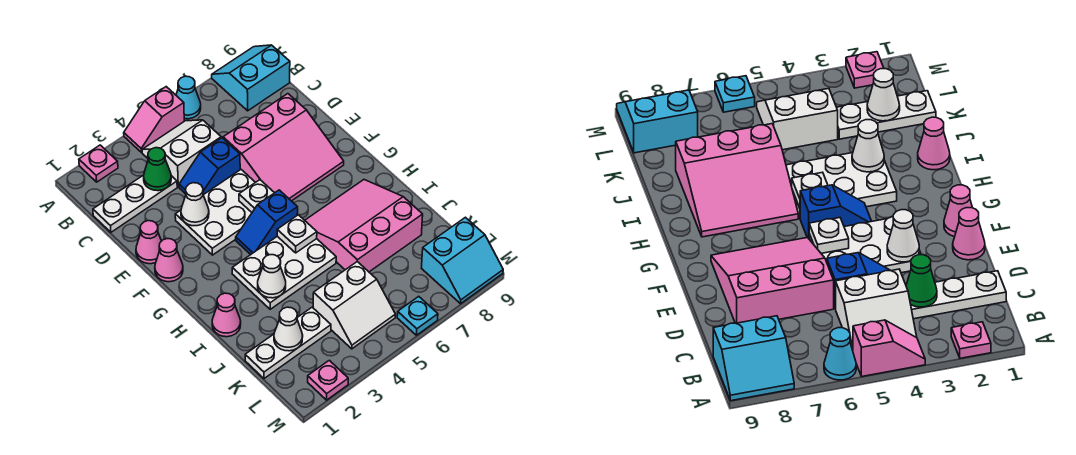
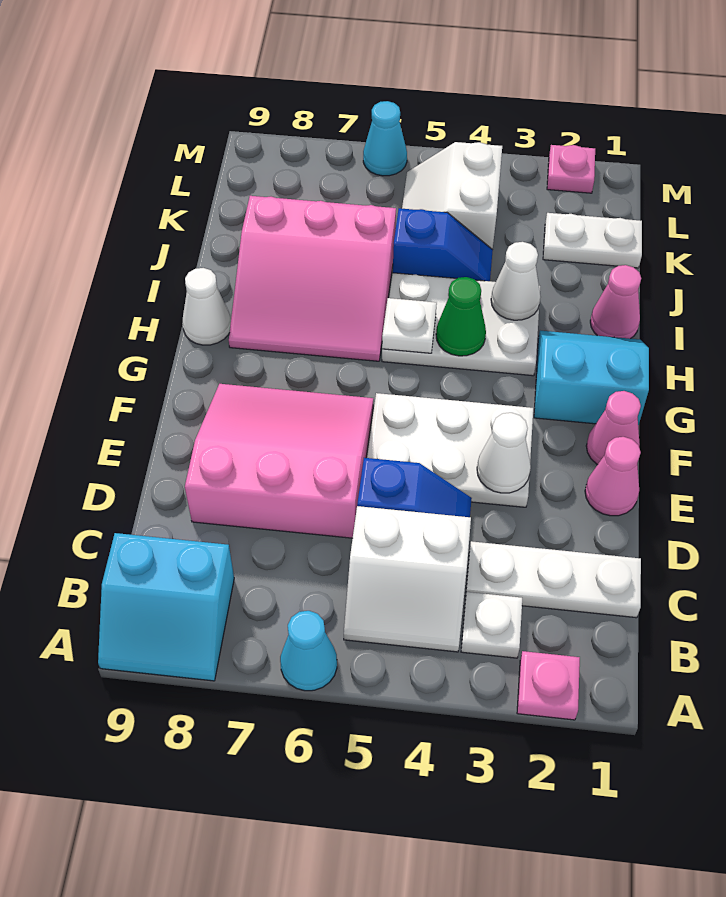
pink 1x2 slope [124,87,184,152] -> none
green 1x1 cone [144,148,171,191] -> green 1x1 cone moved to [436,277,486,356]
white 1x1 plate [239,180,274,212] -> white 1x1 plate moved to [461,592,522,658]
blue 1x2 slope [236,190,298,255] -> blue 1x2 slope moved to [393,208,493,281]
white 1x3 plate [245,307,331,378] -> white 1x2 plate [543,213,642,268]
white 1x1 cone [274,307,303,351] -> white 1x1 cone moved to [182,268,231,345]
white 2x2 slope [313,262,396,349] -> white 2x2 slope turned to [402,142,502,250]
cyan 2x2 slope [422,217,503,304] -> cyan 2x2 slope moved to [534,331,649,425]
cyan 1x1 plate [397,296,438,335] -> cyan 1x1 cone [363,101,407,176]

